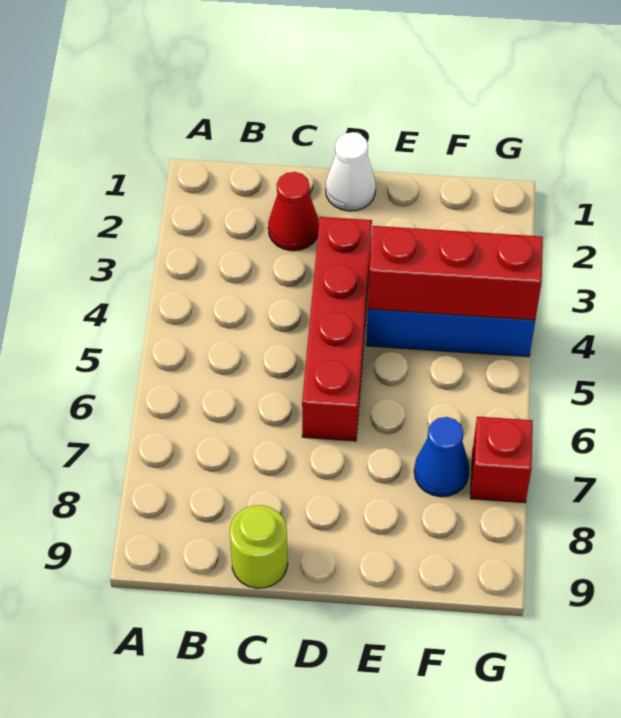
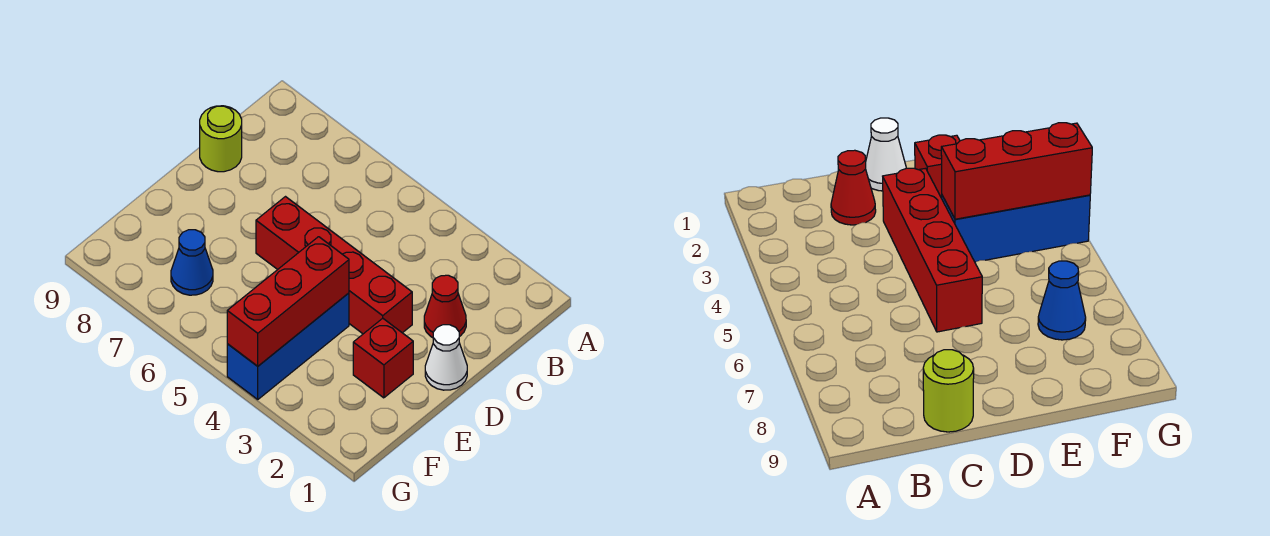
red 1x1 brick [471,417,533,503] -> red 1x1 brick moved to [353,318,413,398]

